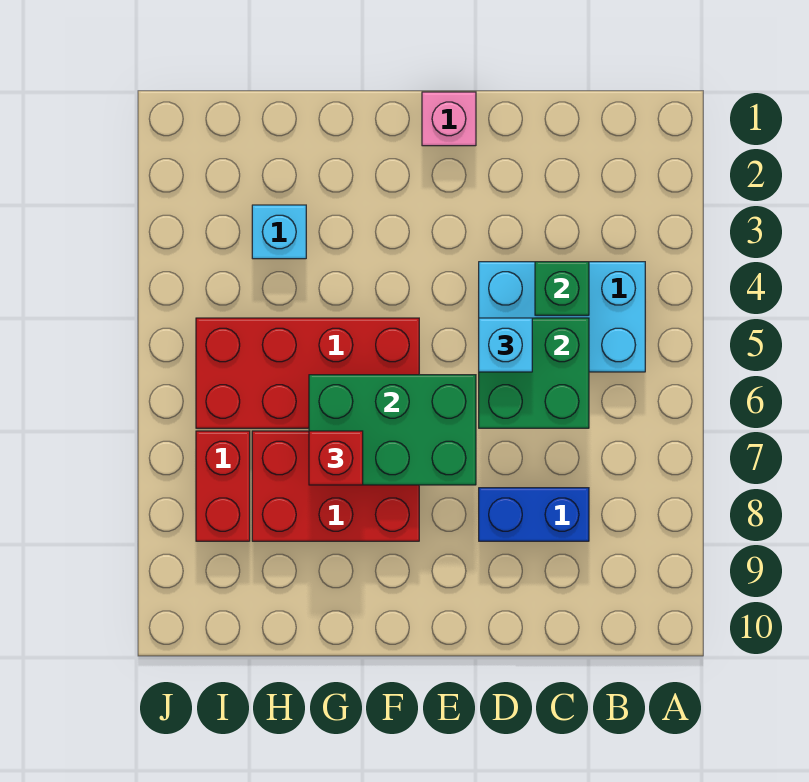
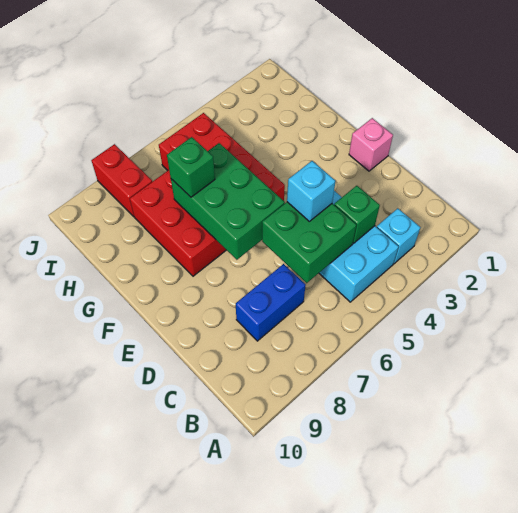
blue 1x2 brick [479,488,589,541] -> blue 1x2 brick turned to [236,264,305,341]
red 1x1 brick [309,431,363,485] -> green 1x1 brick [167,137,215,197]
cyan 1x1 brick [252,205,306,259] -> cyan 1x1 brick moved to [377,208,420,264]
red 1x2 brick [196,431,250,541] -> red 1x2 brick turned to [91,144,152,217]

